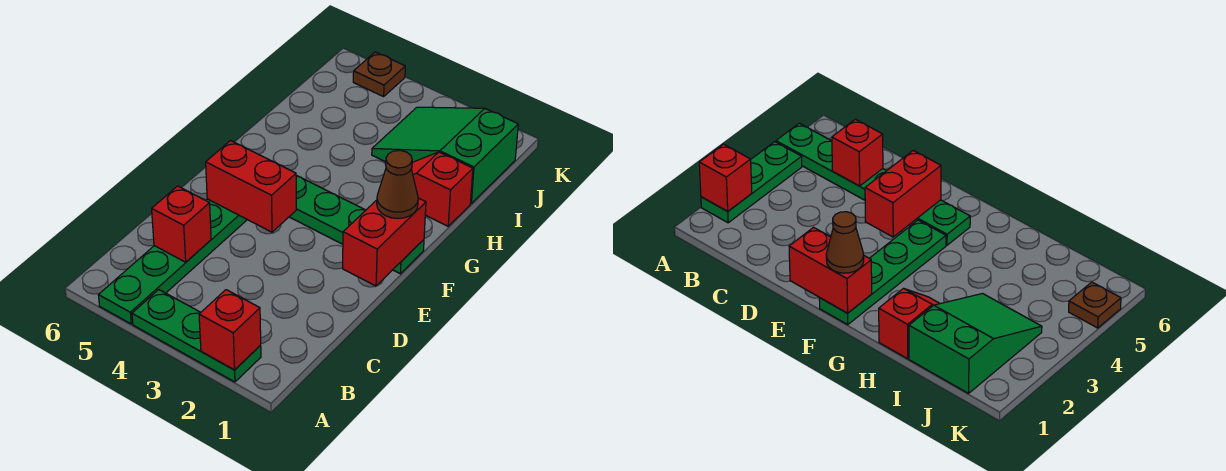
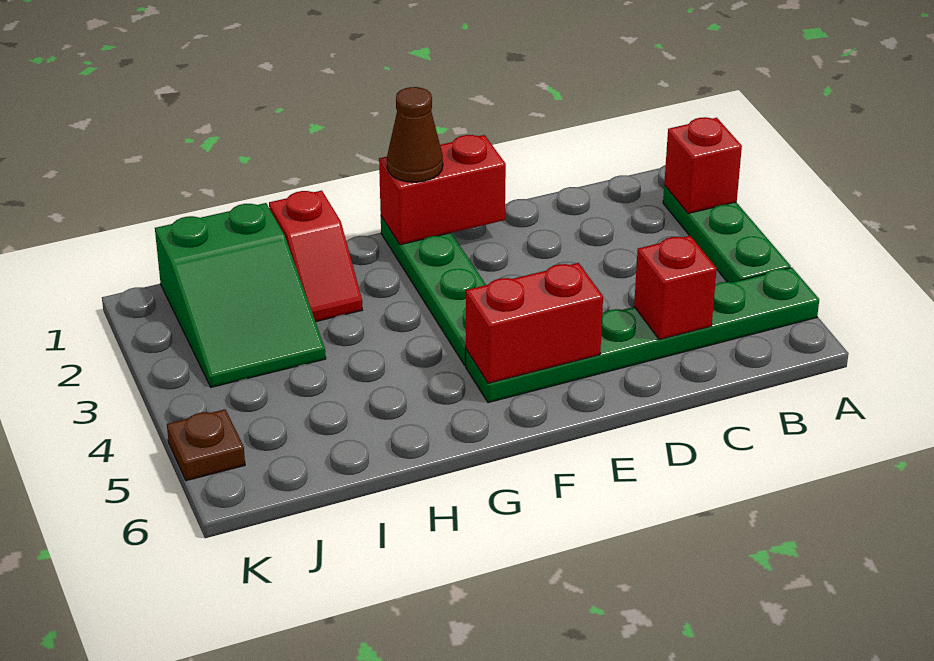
red 1x2 brick [206,141,296,232] -> red 1x2 brick turned to [466,263,603,383]

